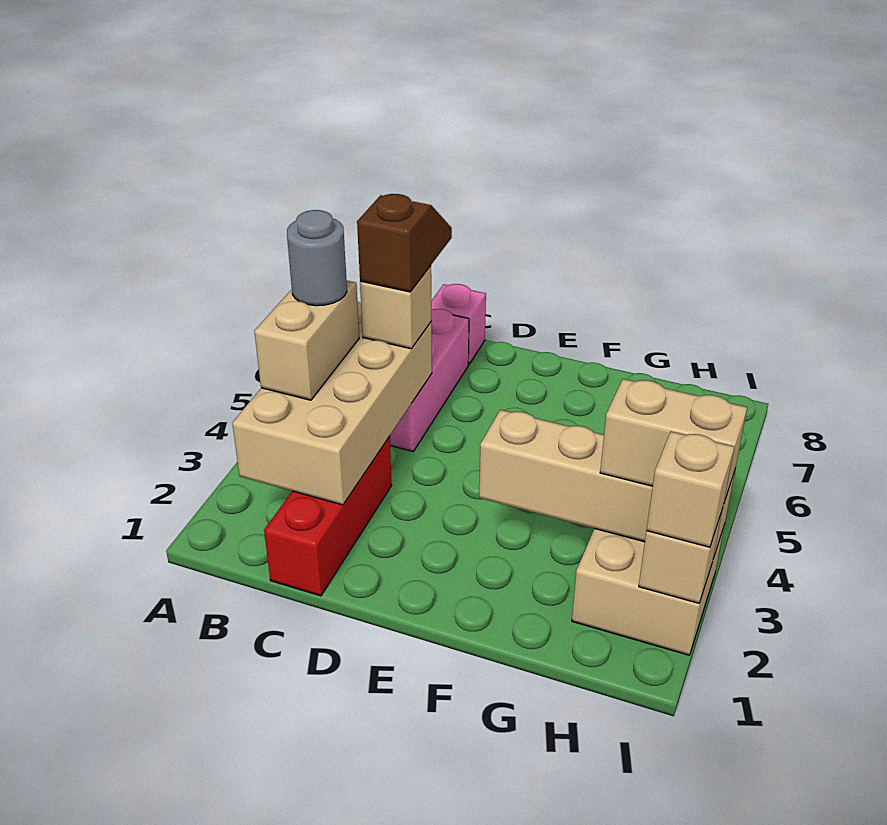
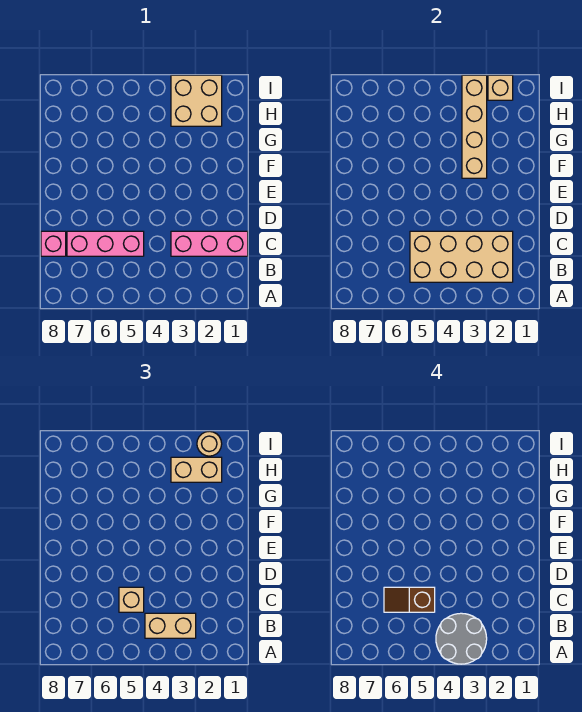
grey 1x1 round brick [287,210,347,306] -> grey 2x2 round brick [436,613,487,664]
red 1x3 brick [264,436,392,596] -> pink 1x3 brick [171,231,248,256]
tan 1x2 brick [600,379,747,502] -> tan 1x2 brick turned to [171,457,222,482]
tan 1x1 brick [647,431,734,547] -> tan 1x1 round brick [197,431,222,456]

